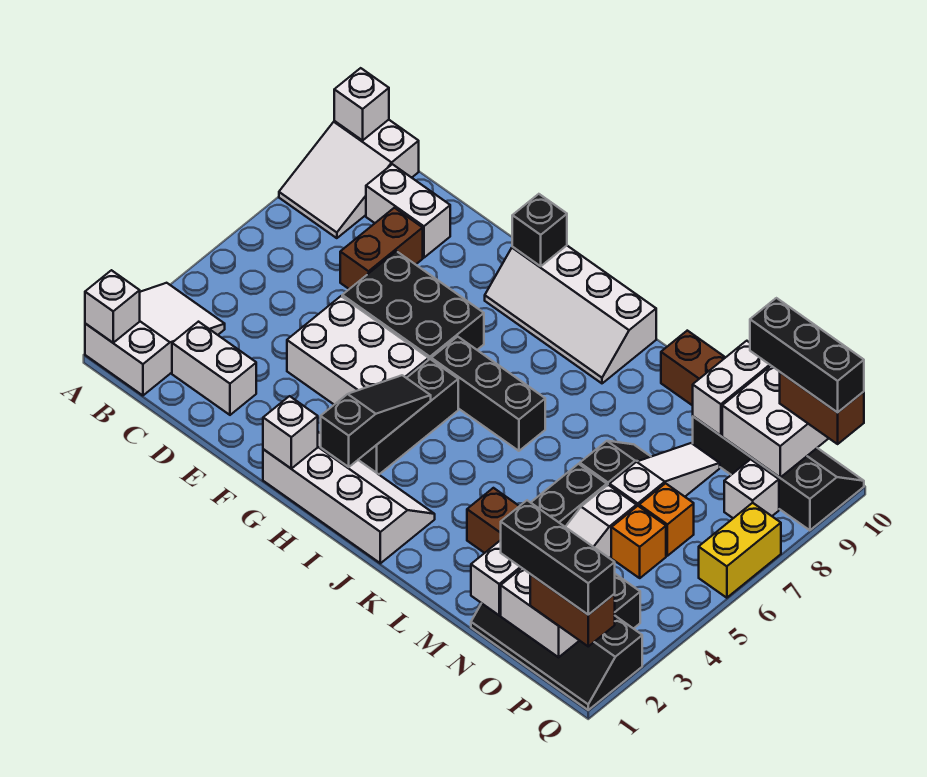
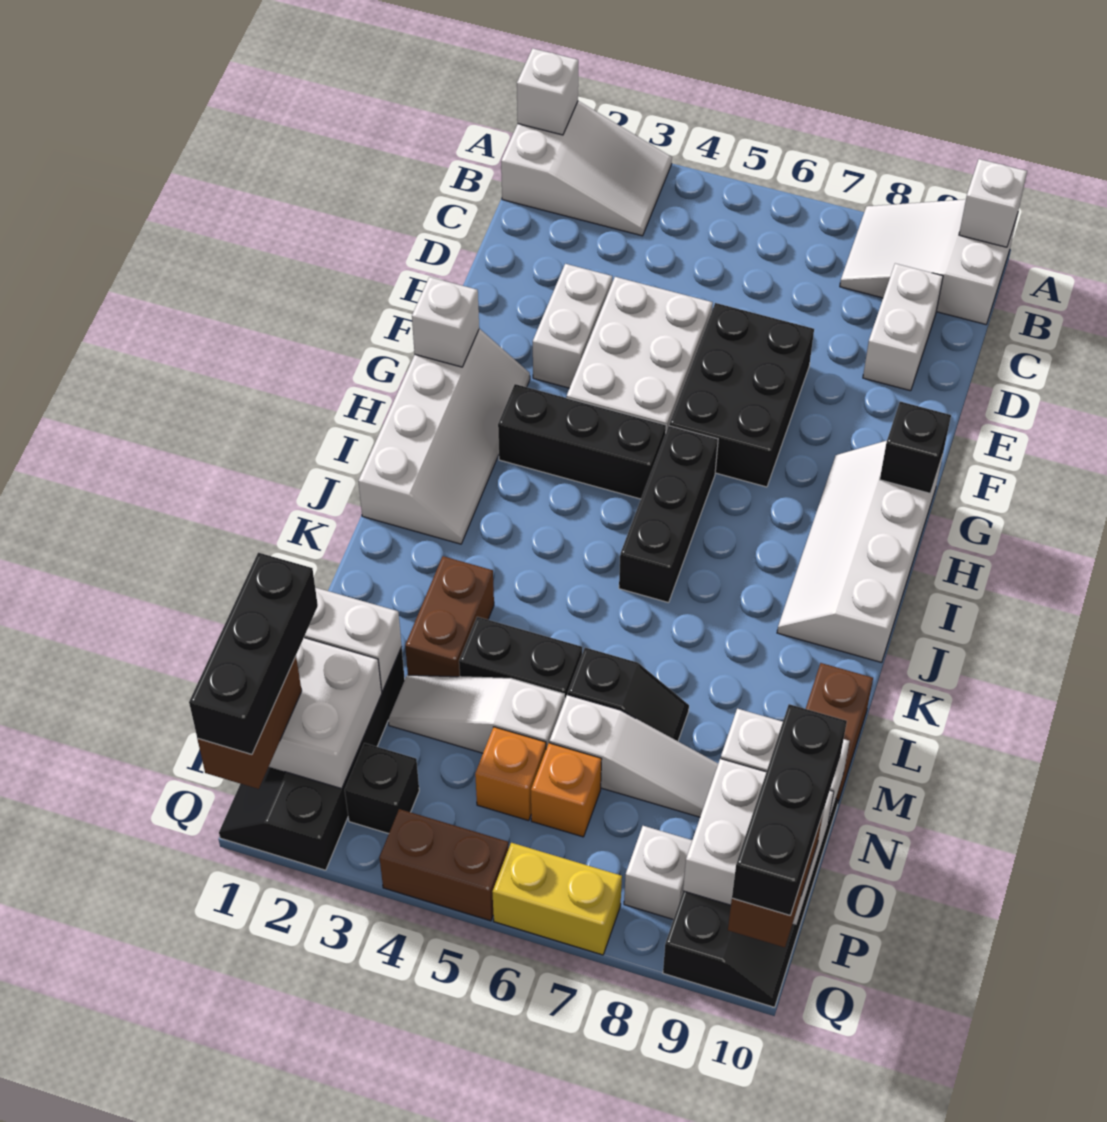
white 1x2 brick [172,322,256,415] -> white 1x2 brick moved to [533,264,612,388]
brown 1x2 brick [340,208,423,289] -> brown 1x2 brick moved to [379,809,509,921]
black 1x3 slope [321,375,431,467] -> none

